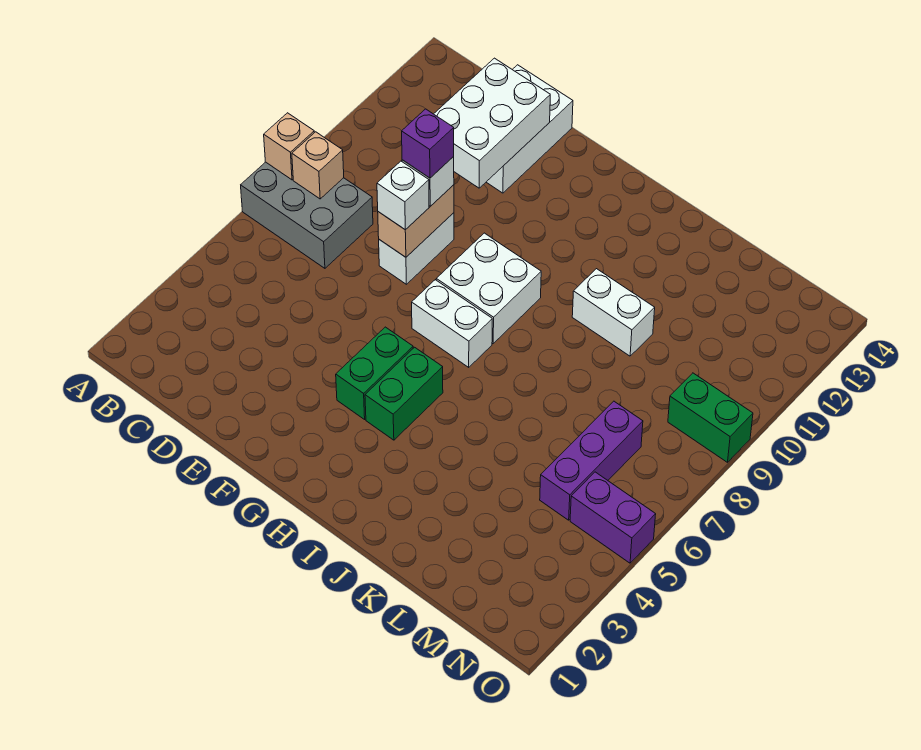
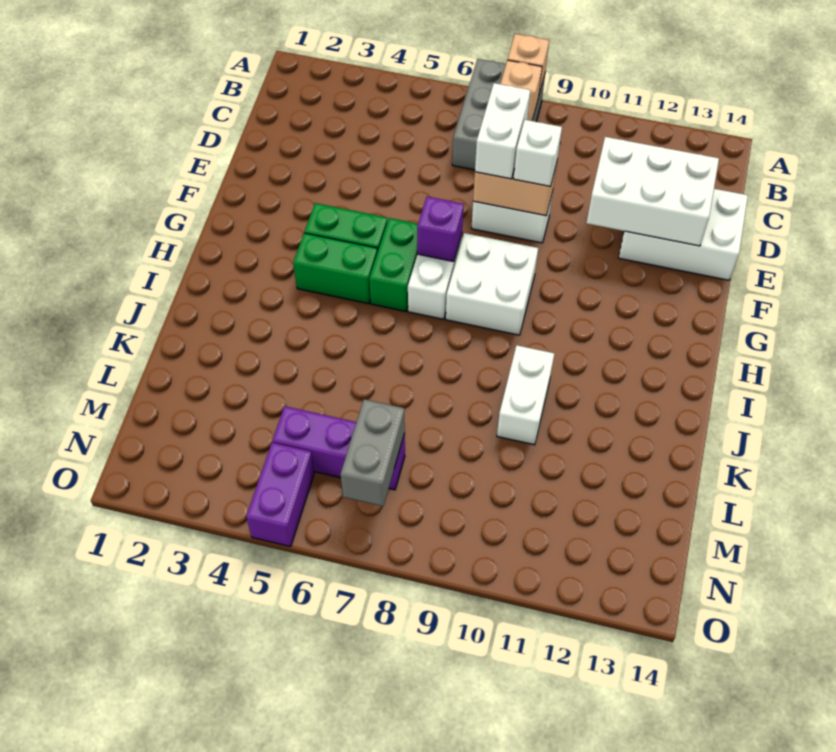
white 1x1 brick [377,161,429,230] -> white 1x2 brick [475,83,530,179]
purple 1x1 brick [402,109,454,178] -> purple 1x1 brick moved to [417,197,464,262]
none -> grey 1x2 brick [340,399,405,506]
green 1x2 brick [668,373,753,462] -> green 1x2 brick moved to [369,218,418,311]

